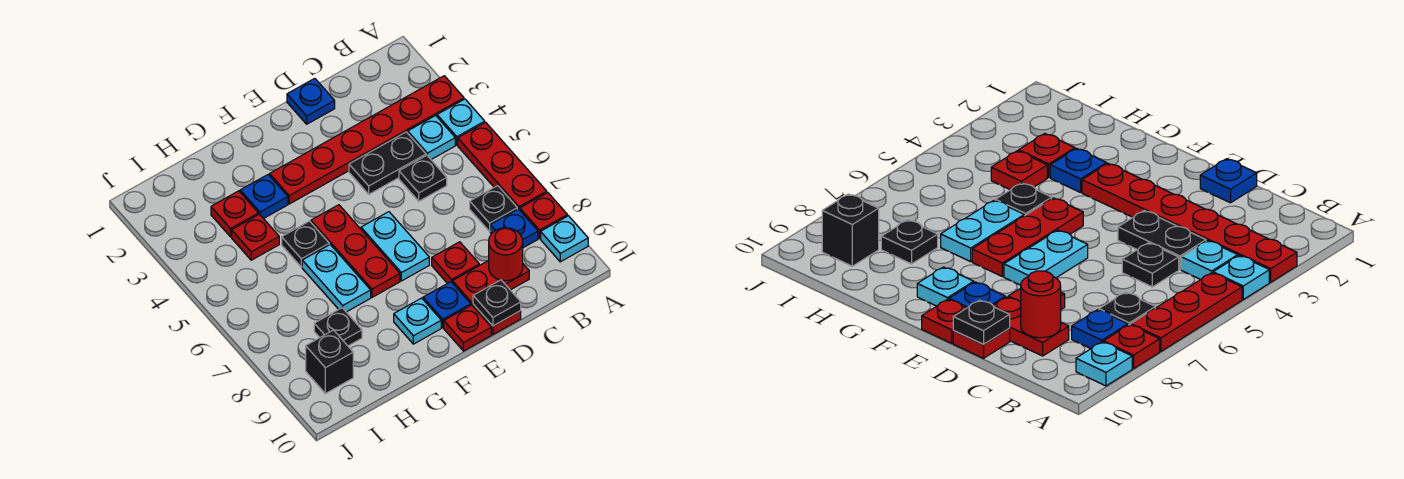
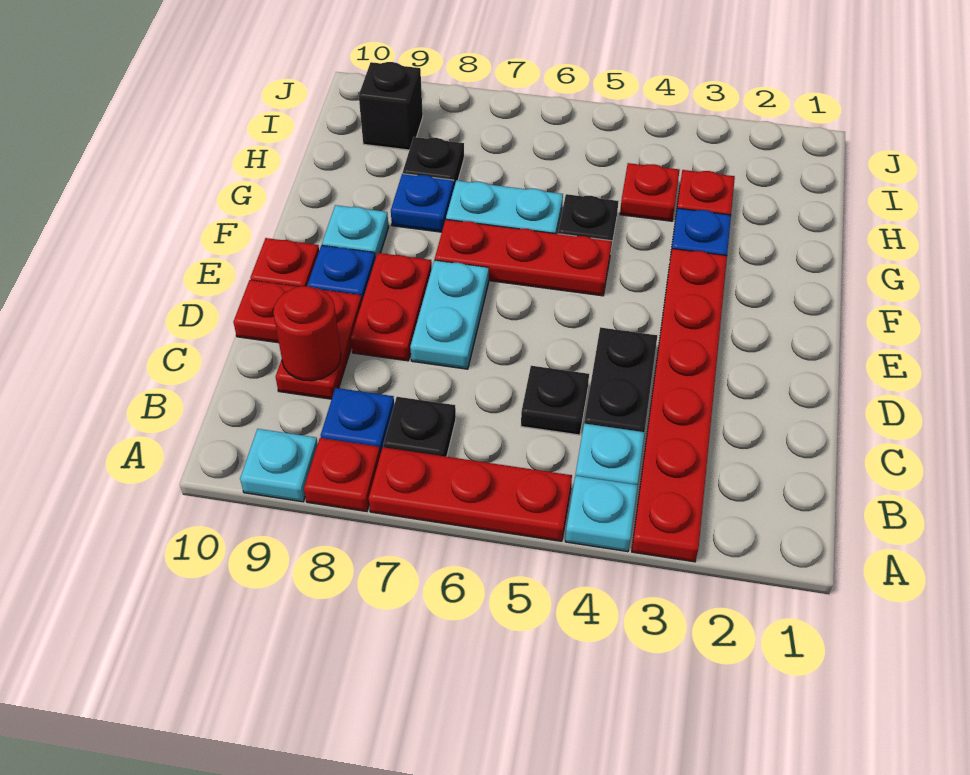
blue 1x1 plate [287,78,335,124] -> blue 1x1 plate moved to [391,174,454,232]
red 1x1 plate [432,242,479,284] -> red 1x2 plate [351,253,432,361]
black 1x1 plate [473,280,521,326] -> none
cyan 1x2 plate [361,212,429,281] -> cyan 1x2 plate turned to [410,260,489,369]

